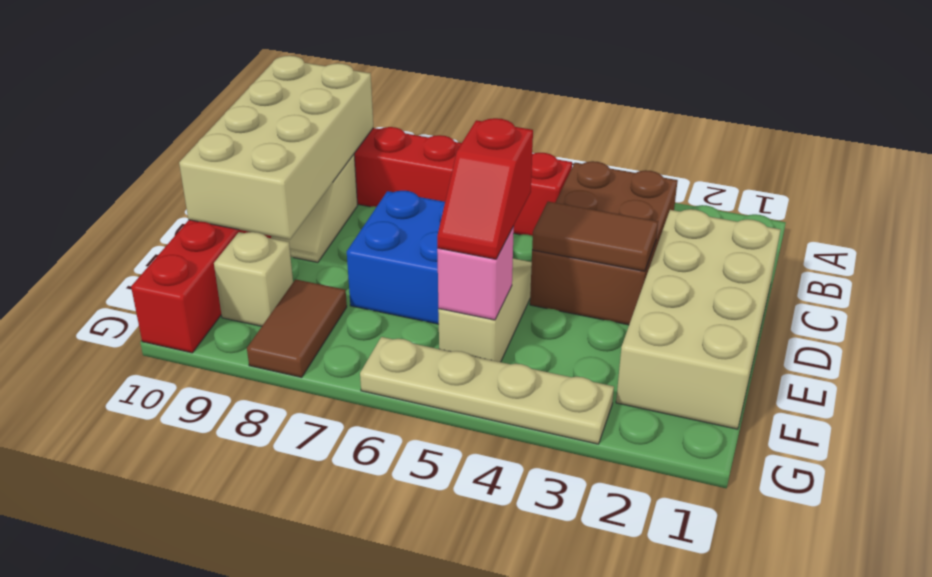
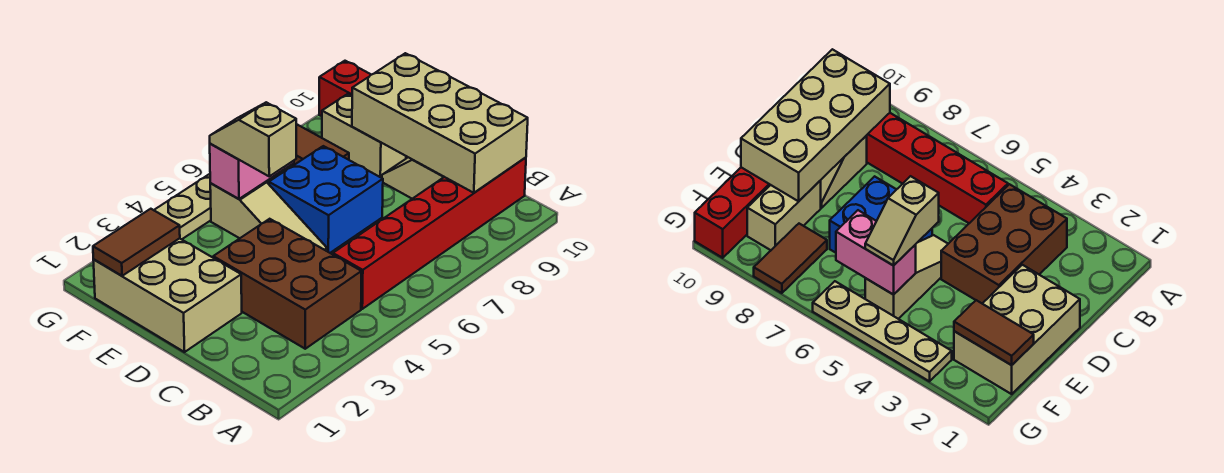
tan 2x4 brick [616,209,781,429] -> tan 2x3 brick [93,238,242,352]
brown 1x2 tile [532,202,658,271] -> brown 1x2 tile moved to [93,209,180,276]
red 1x2 slope [437,118,533,259] -> tan 1x2 slope [210,102,296,176]
pink 1x1 brick [437,227,514,320] -> pink 1x2 brick [210,144,294,199]
tan 1x1 brick [214,232,293,326] -> tan 1x2 brick [322,94,406,178]

